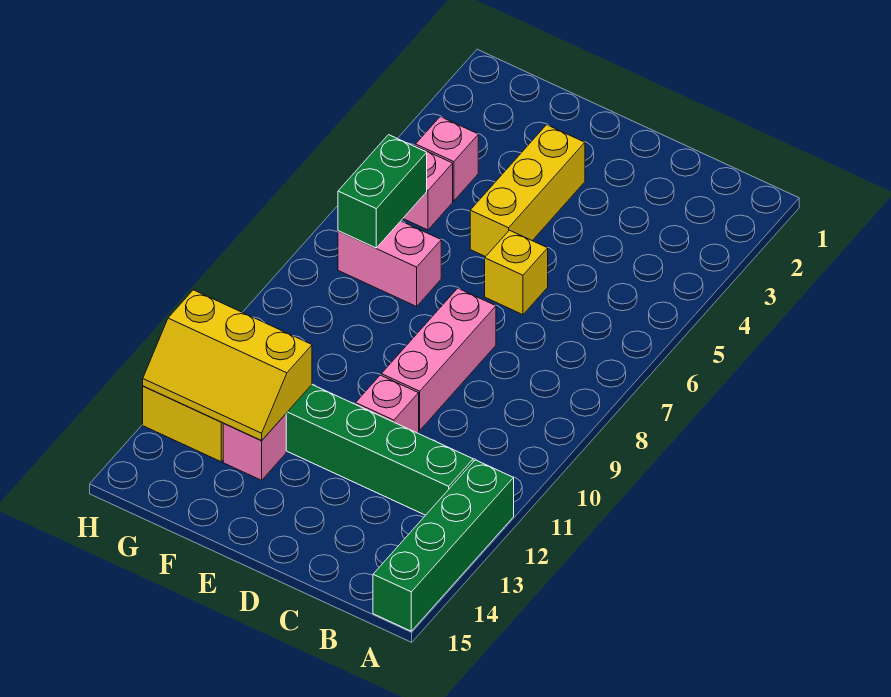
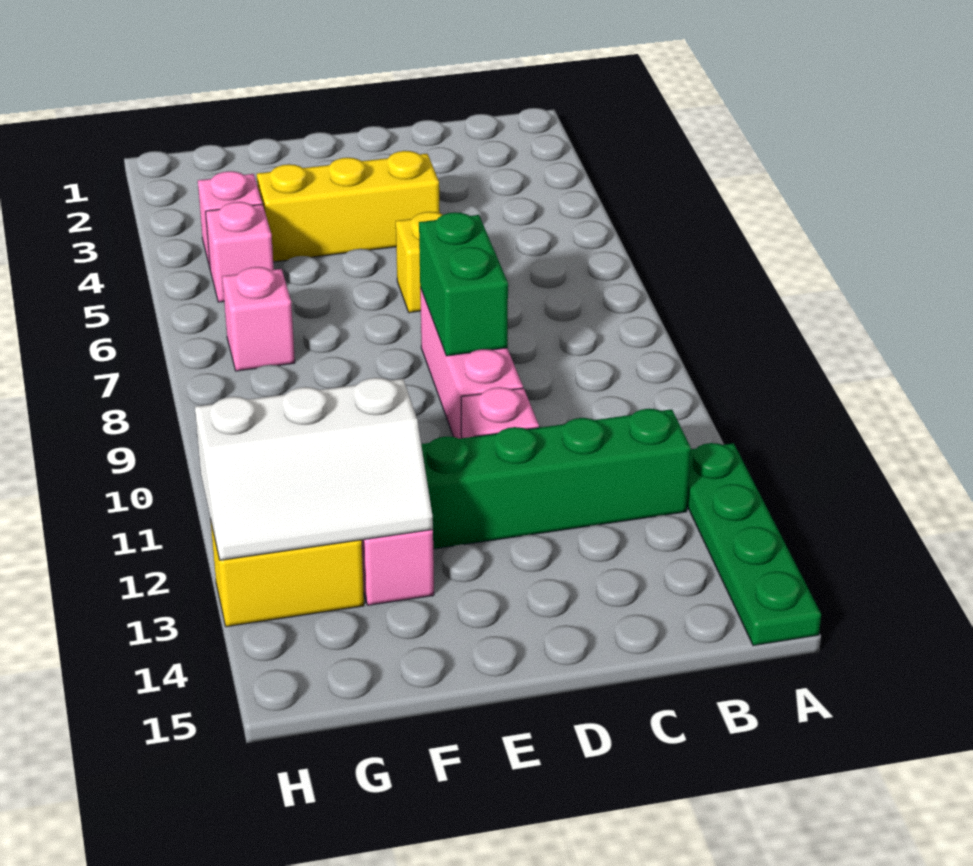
green 1x4 brick [373,460,514,631] -> green 1x4 plate [687,443,821,646]
yellow 1x3 brick [470,125,585,257] -> yellow 1x3 brick turned to [257,151,440,262]
pink 1x2 brick [338,221,441,306] -> pink 1x1 brick [222,267,295,371]
yellow 2x3 slope [143,290,312,440] -> white 2x3 slope [195,378,433,560]
green 1x2 brick [338,135,427,248] -> green 1x2 brick moved to [419,212,508,356]

